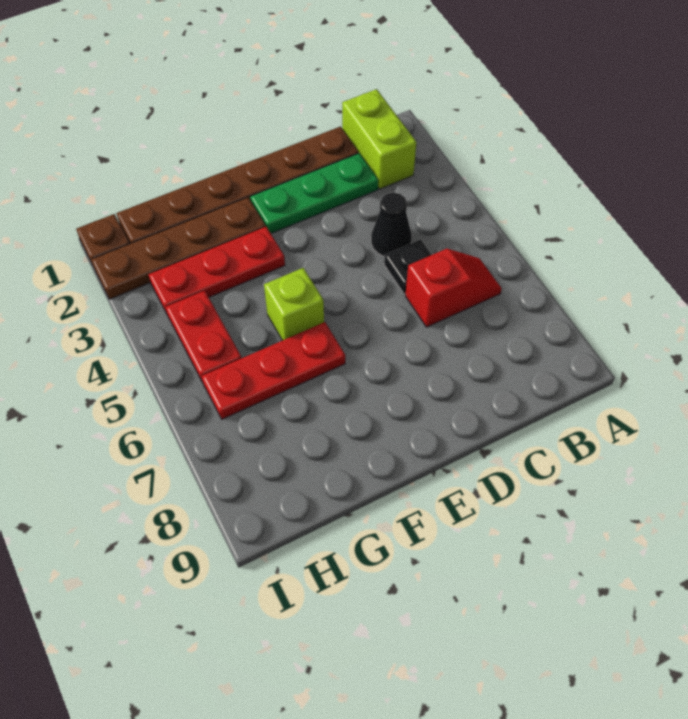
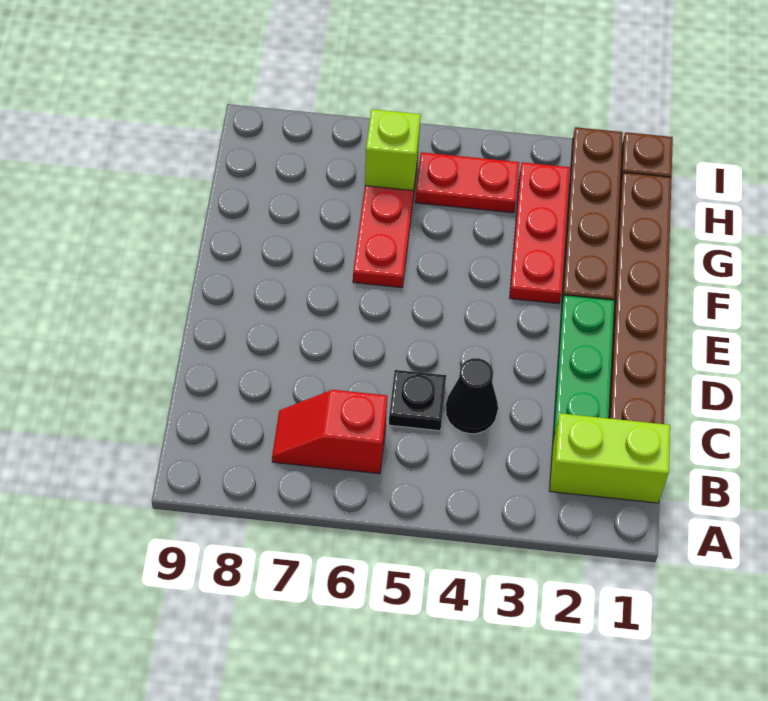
red 1x2 slope [405,249,502,327] -> red 1x2 slope turned to [272,390,387,474]
lime 1x1 brick [264,268,324,340] -> lime 1x1 brick moved to [365,109,421,191]

